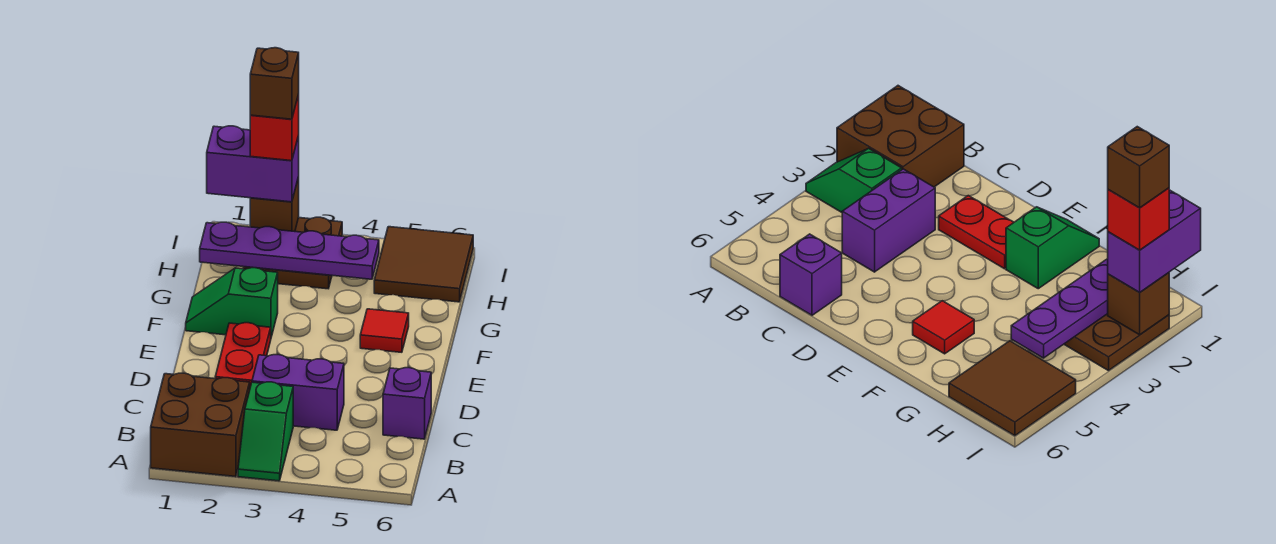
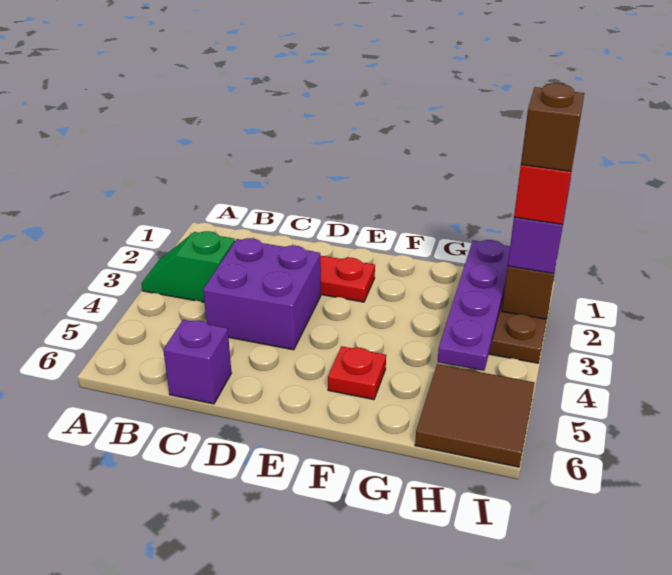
brown 2x2 brick [151,373,250,477] -> none
purple 1x2 brick [252,355,344,430] -> purple 2x2 brick [203,238,321,350]
green 1x2 slope [186,268,278,337] -> none
red 1x1 tile [360,309,409,352] -> red 1x1 plate [328,346,386,400]

